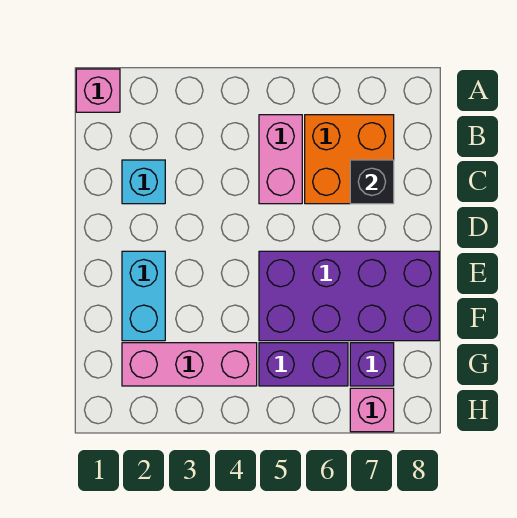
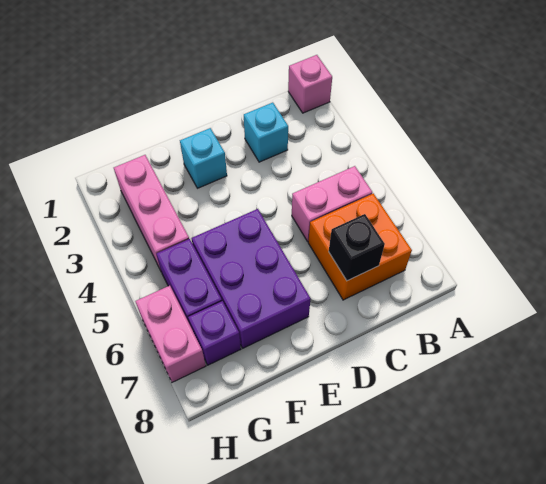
cyan 1x2 brick [122,251,165,341] -> cyan 1x1 brick [180,128,227,188]
purple 2x4 brick [259,251,439,341] -> purple 2x3 brick [191,209,311,348]
pink 1x1 brick [350,388,394,432] -> pink 1x2 brick [135,286,206,382]

